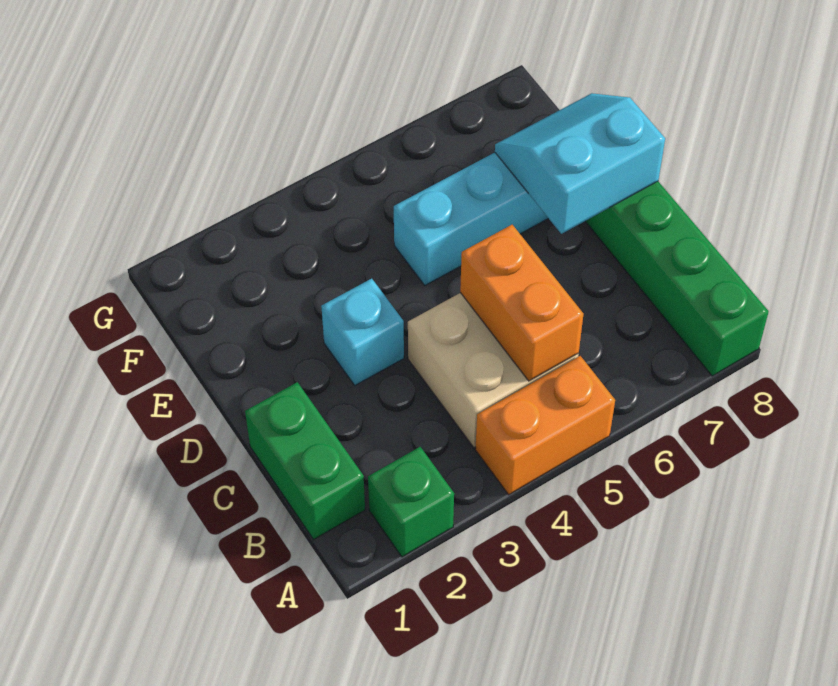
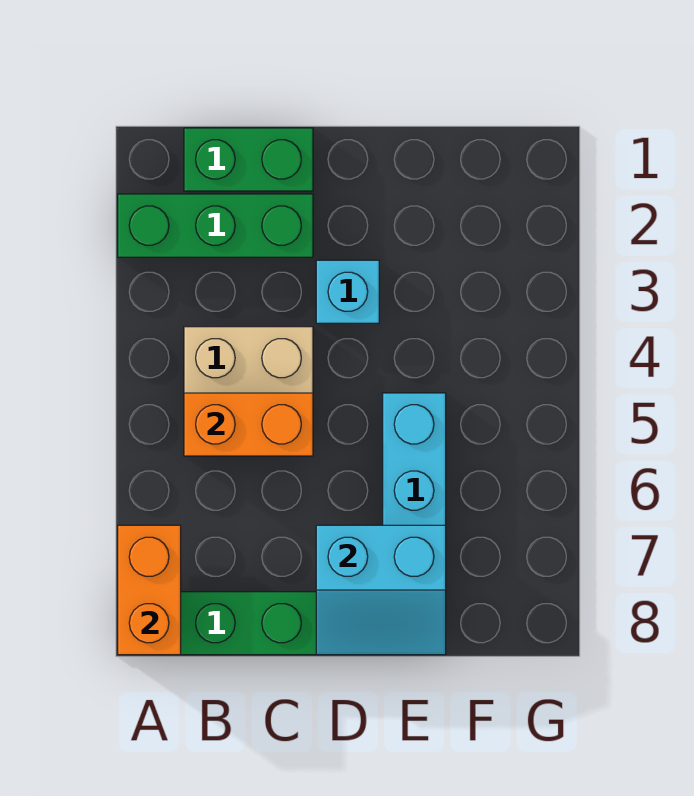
green 1x1 brick [368,447,454,557] -> green 1x3 brick [118,194,313,257]
orange 1x2 brick [475,356,615,495] -> orange 1x2 brick moved to [118,525,181,655]
cyan 2x2 slope [495,93,665,234] -> cyan 2x2 slope turned to [316,525,446,655]

